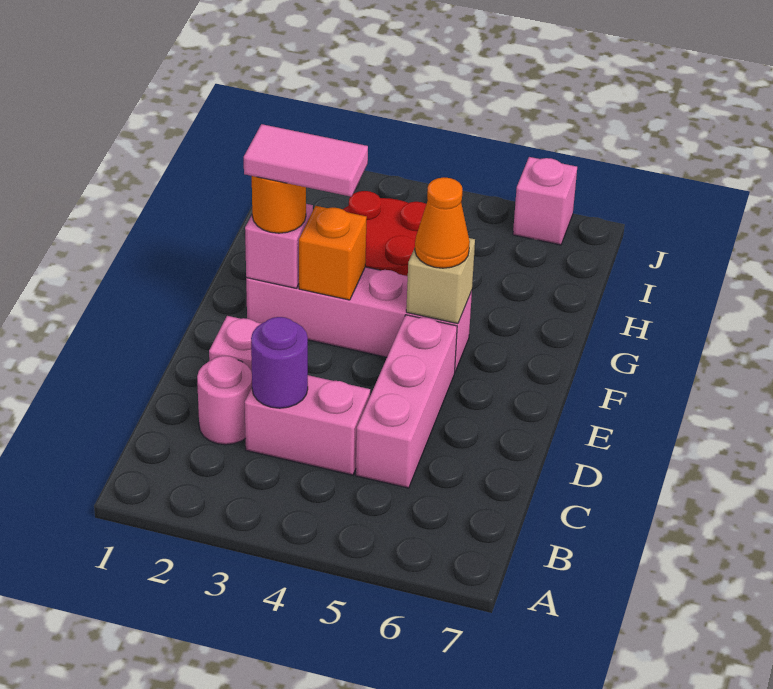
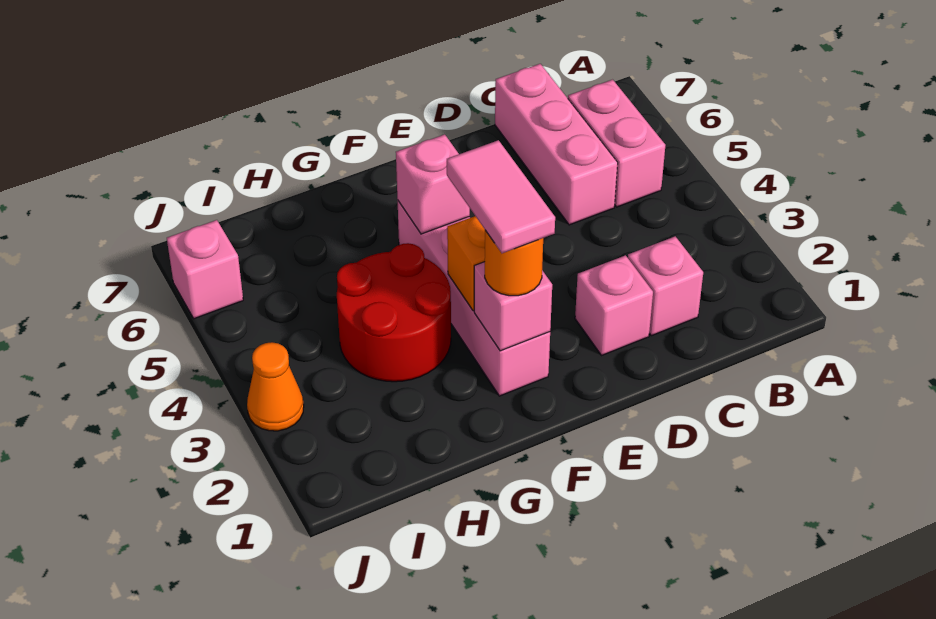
pink 1x1 round brick [197,356,252,445] -> pink 1x1 brick [628,236,703,336]
pink 1x2 brick [245,375,370,475] -> pink 1x2 brick moved to [568,80,665,207]
purple 1x1 round brick [251,317,308,408] -> none
pink 1x3 brick [356,315,457,488] -> pink 1x3 brick turned to [495,64,618,225]
tan 1x1 brick [406,238,475,324] -> pink 1x1 brick [396,134,470,234]
orange 1x1 cone [415,177,470,268] -> orange 1x1 cone moved to [247,342,304,431]

